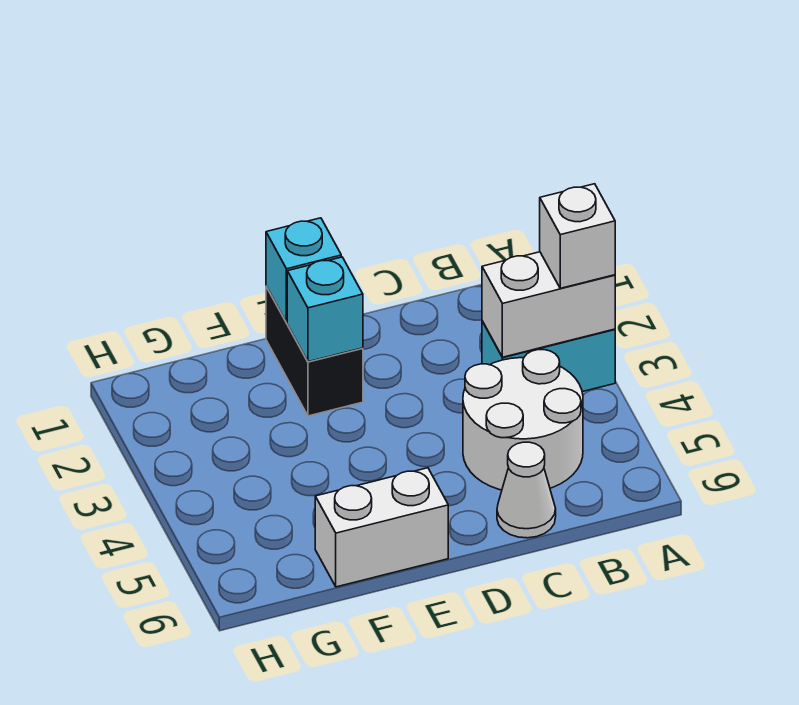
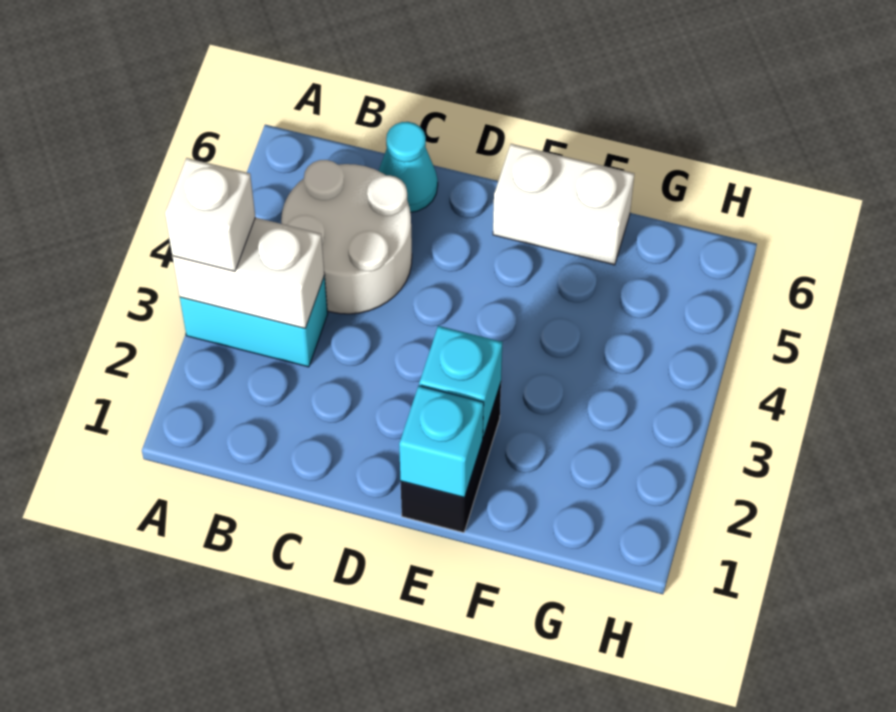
white 1x1 cone [497,442,556,538] -> cyan 1x1 cone [379,122,438,212]

